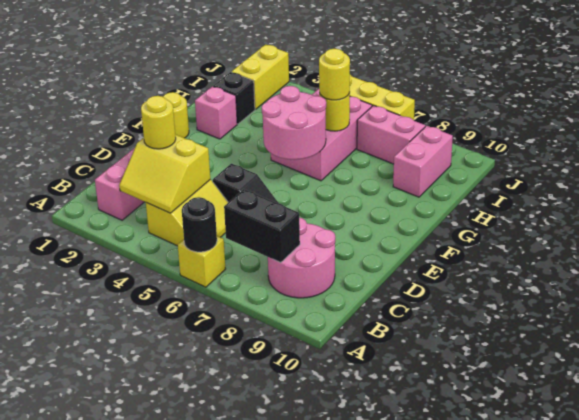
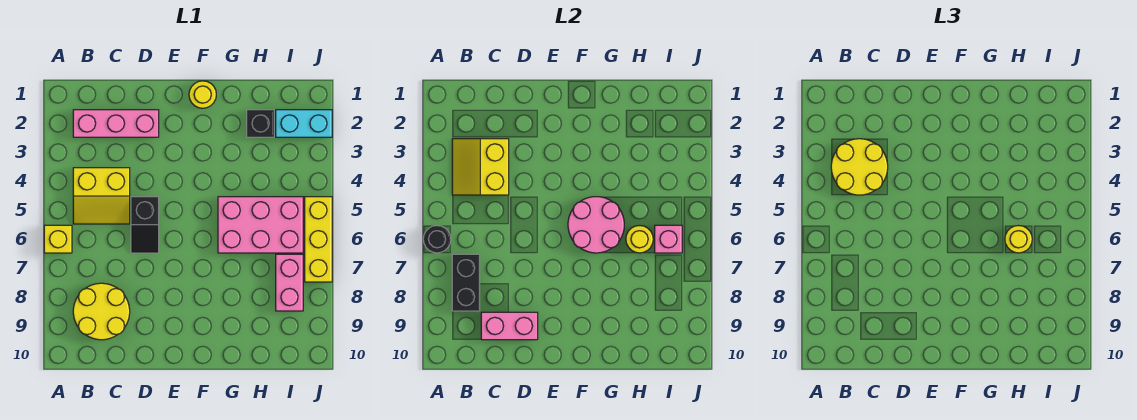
pink 2x2 round brick [268,218,335,298] -> yellow 2x2 round brick [73,283,130,340]
yellow 1x1 round brick [141,96,176,149] -> yellow 2x2 round brick [831,139,888,195]
pink 1x1 brick [195,86,237,139] -> pink 1x1 brick moved to [655,225,682,253]
pink 1x2 brick [393,126,453,197] -> pink 1x2 brick moved to [481,312,538,340]
yellow 1x2 brick [232,44,289,109] -> cyan 1x2 brick [276,110,332,137]

